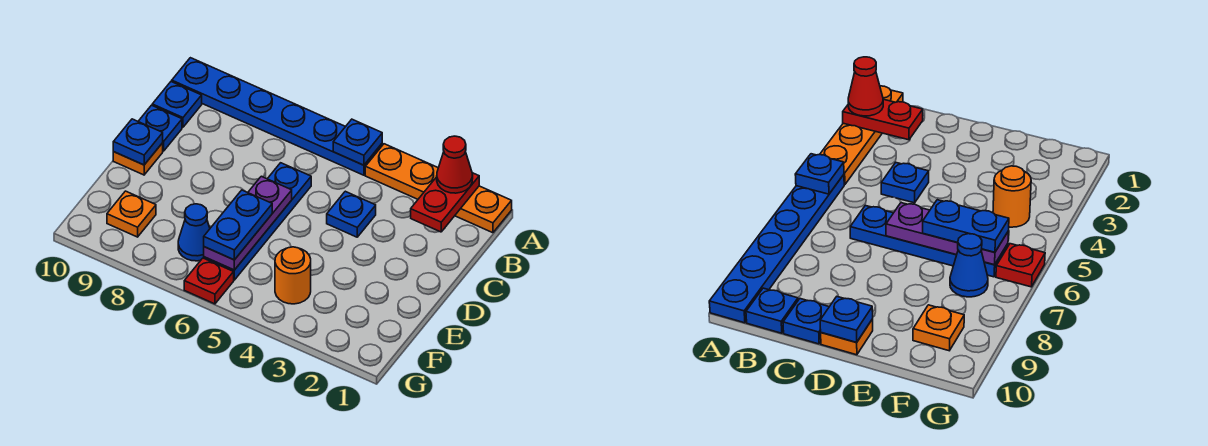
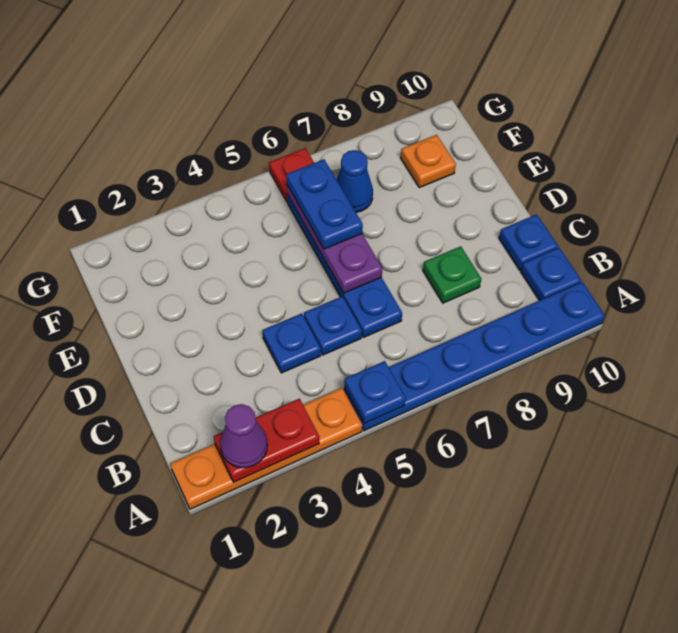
red 1x2 plate [411,173,479,232] -> red 1x2 plate turned to [213,399,319,482]
red 1x1 cone [437,136,473,193] -> purple 1x1 cone [220,404,267,468]
none -> green 1x1 plate [423,246,481,303]
orange 1x1 plate [113,143,163,175] -> none
blue 1x1 plate [113,119,163,165] -> blue 1x1 plate moved to [304,296,362,355]
orange 1x1 round brick [275,247,311,304] -> none

